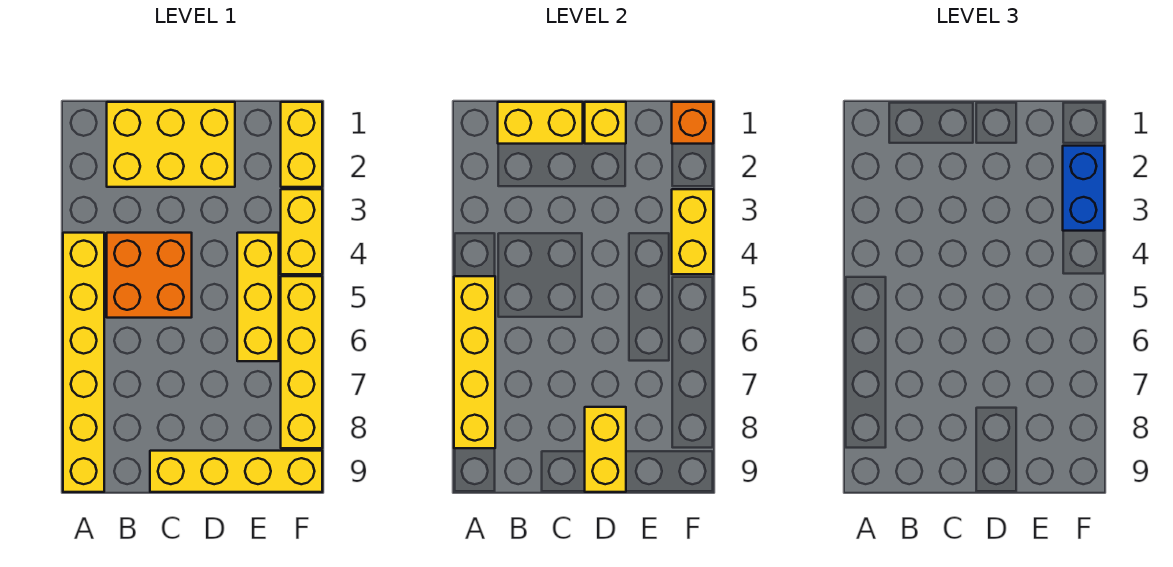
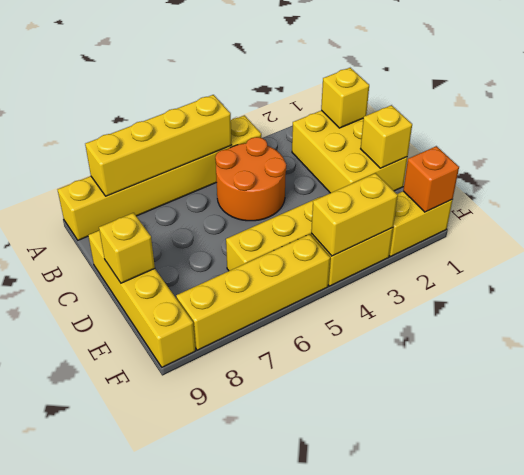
yellow 1x2 brick [498,102,583,144] -> yellow 1x1 brick [321,68,369,128]
orange 2x2 brick [107,233,192,318] -> orange 2x2 round brick [215,137,286,221]
yellow 1x2 brick [585,407,626,492] -> yellow 1x1 brick [99,213,155,283]
blue 1x2 brick [1063,146,1104,231] -> none

